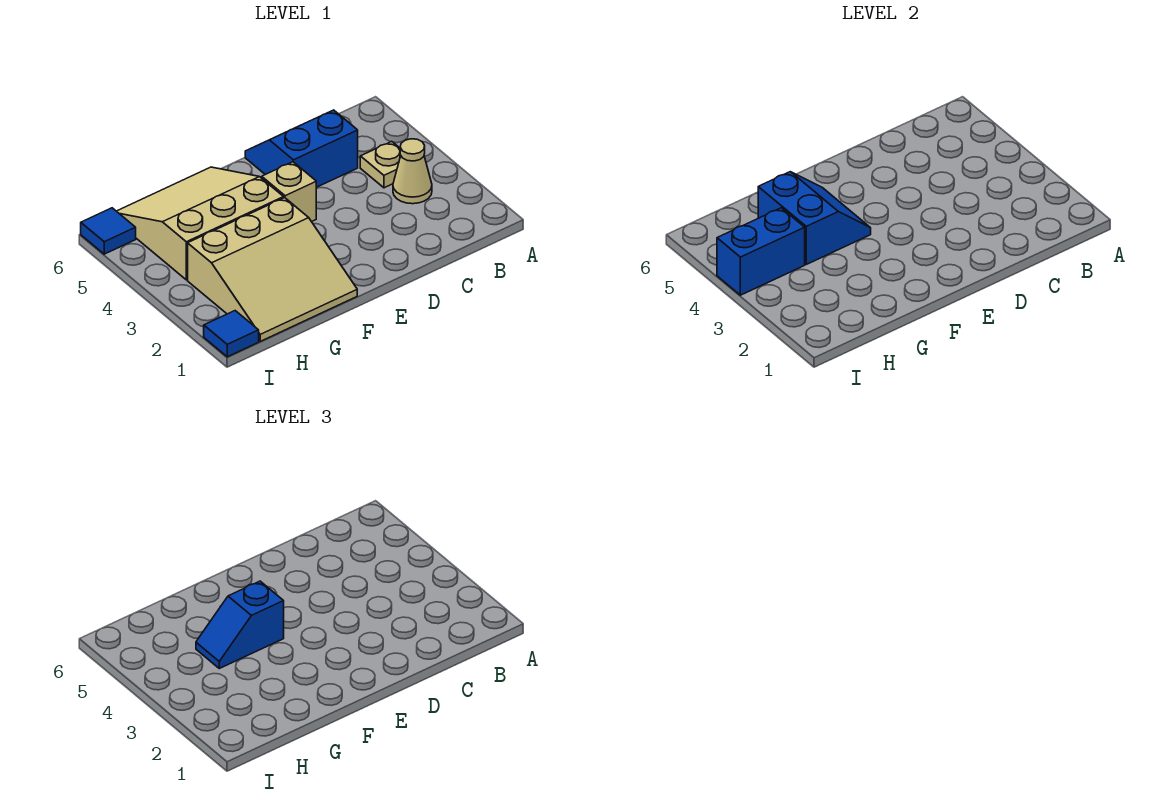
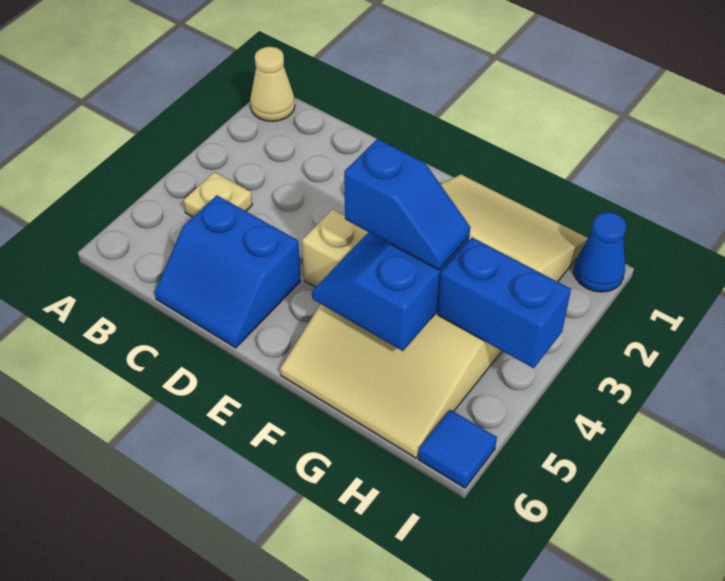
tan 1x1 cone [393,139,432,204] -> tan 1x1 cone moved to [250,47,295,121]
blue 1x1 tile [204,311,259,357] -> blue 1x1 cone [574,212,626,292]

